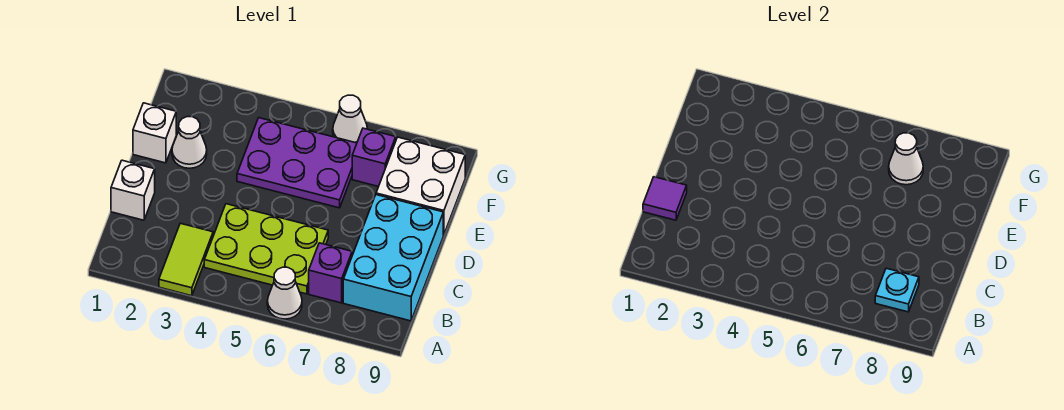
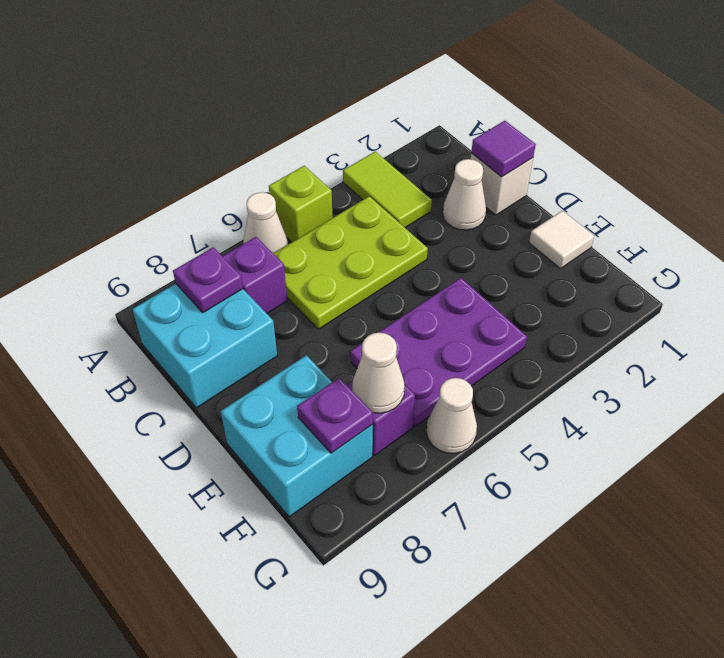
none -> lime 1x1 brick [269,166,332,242]
cyan 2x3 brick [343,195,443,321] -> cyan 2x2 brick [132,284,277,408]
cyan 1x1 plate [875,268,919,312] -> purple 1x1 plate [173,247,243,313]
white 1x1 brick [133,103,176,163] -> white 1x1 tile [529,211,594,269]
white 1x1 cone [172,117,207,168] -> white 1x1 cone moved to [443,159,486,230]
white 2x2 brick [376,137,465,235] -> cyan 2x2 brick [221,355,373,517]
none -> purple 1x1 plate [297,378,373,453]

